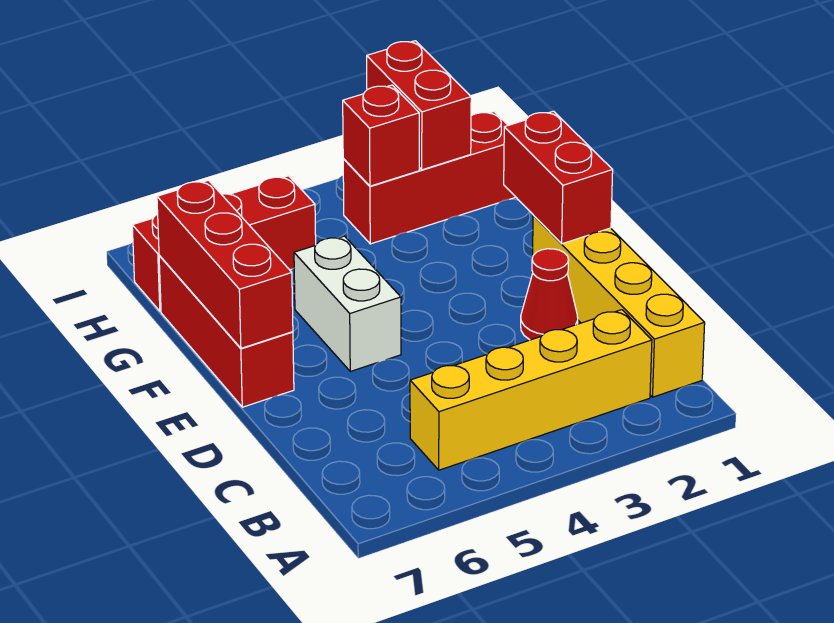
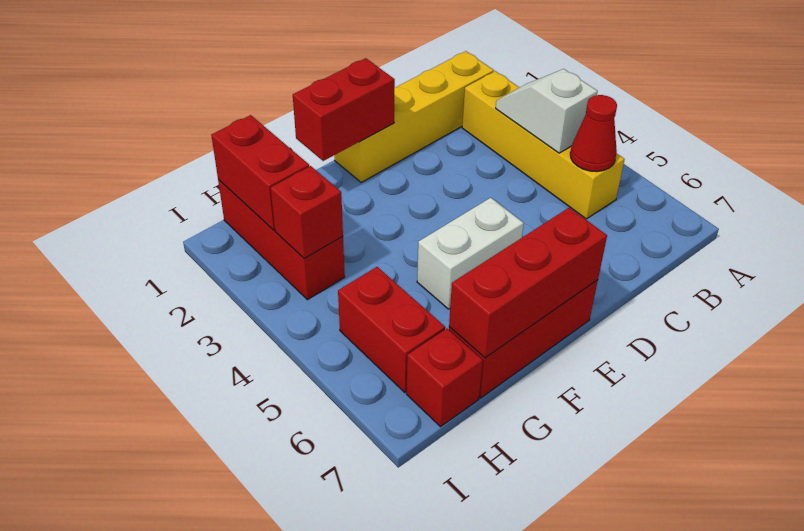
none -> white 1x2 slope [496,69,598,153]
red 1x1 cone [521,249,578,340] -> red 1x1 cone moved to [570,95,617,172]
red 1x2 brick [367,41,471,170] -> red 1x2 brick turned to [211,115,309,230]

